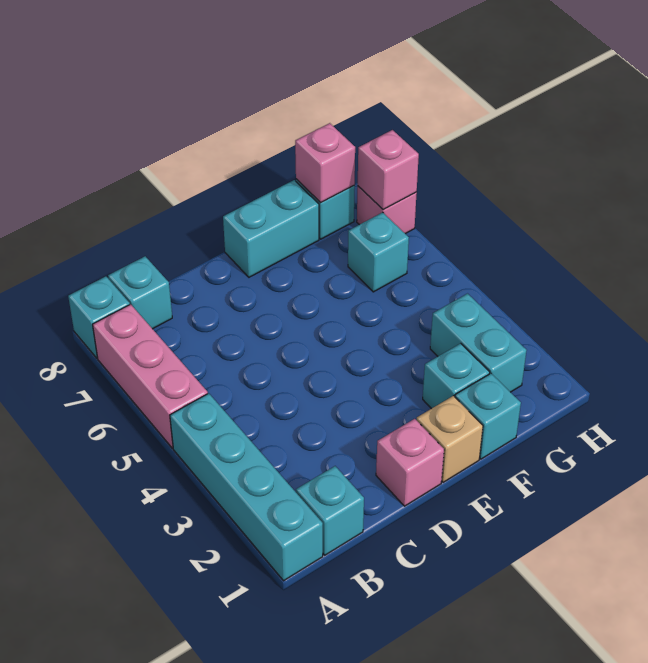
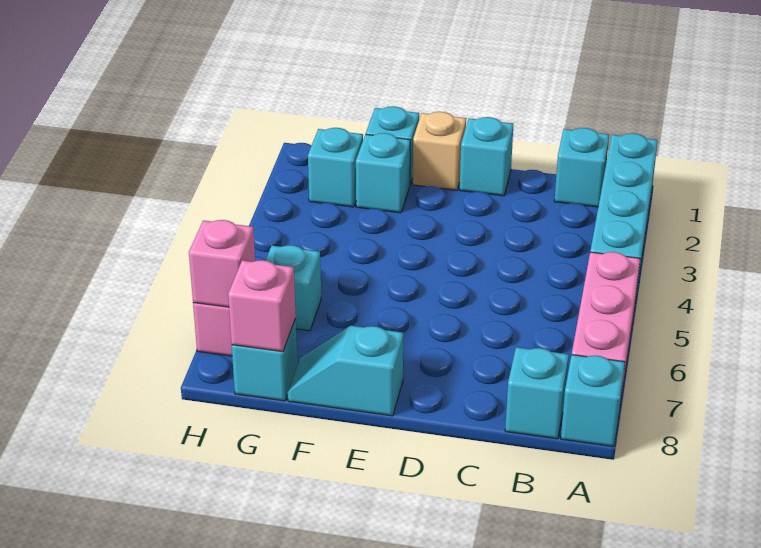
pink 1x1 brick [376,419,444,506] -> cyan 1x1 brick [460,117,513,196]
cyan 1x2 brick [223,180,319,277] -> cyan 1x2 slope [288,326,403,416]
cyan 1x2 brick [430,294,527,392] -> cyan 1x1 brick [308,128,363,207]

